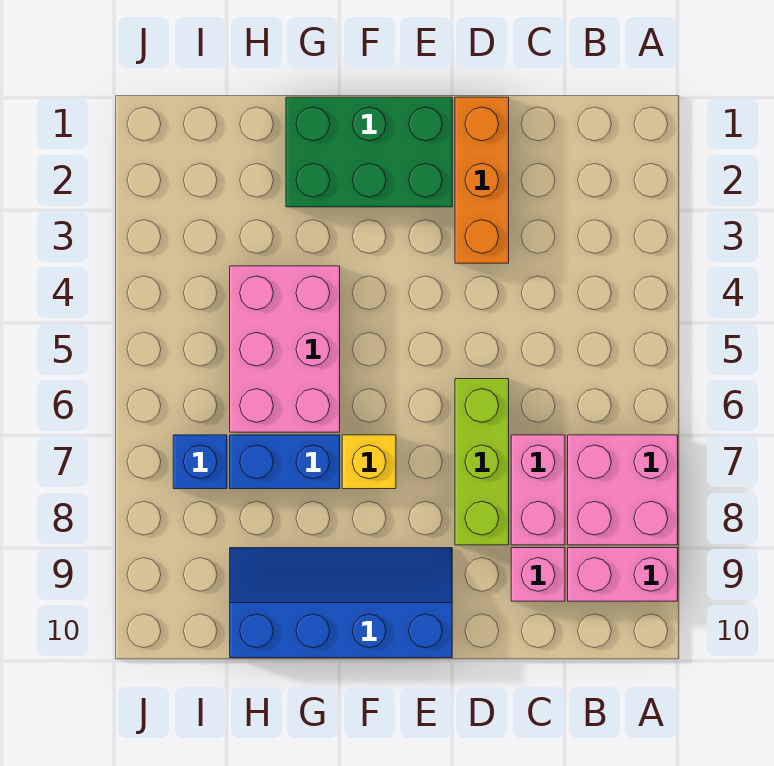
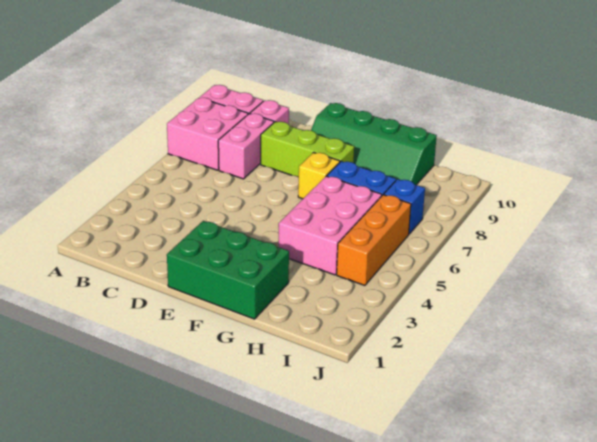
orange 1x3 brick [455,97,509,263] -> orange 1x3 brick moved to [337,195,411,285]
lime 1x3 brick [455,379,509,545] -> lime 1x3 brick turned to [261,122,354,177]
blue 2x4 slope [230,548,452,658] -> green 2x4 slope [311,103,437,185]

